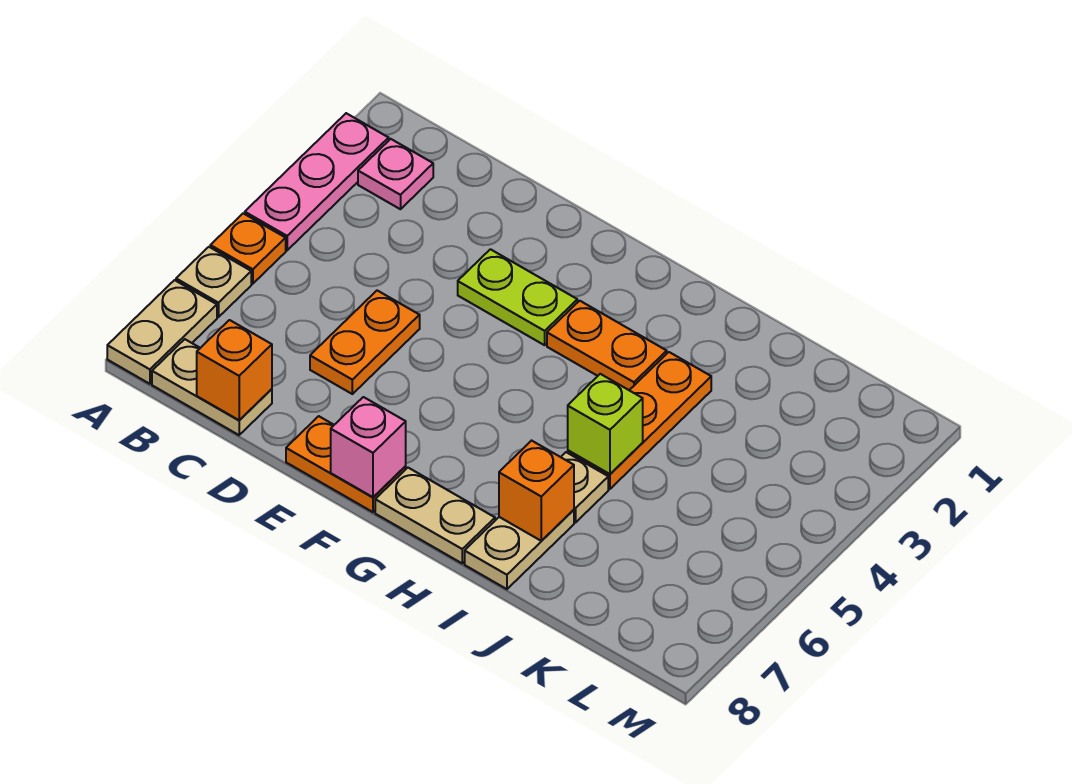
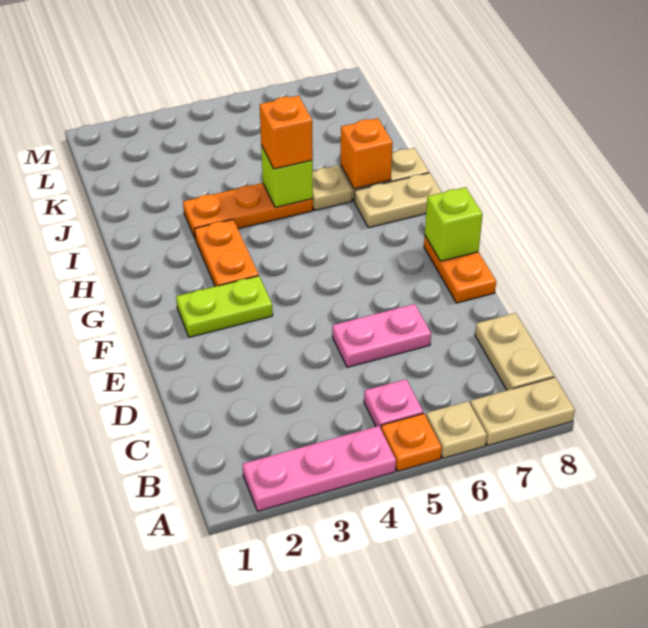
pink 1x1 plate [358,139,433,209] -> pink 1x1 plate moved to [364,379,423,428]
orange 1x1 brick [197,320,272,420] -> orange 1x1 brick moved to [260,96,313,169]
orange 1x2 plate [310,291,420,394] -> pink 1x2 plate [332,304,431,367]
lime 1x2 plate [458,249,577,345] -> lime 1x2 plate turned to [176,276,273,337]
pink 1x1 brick [331,397,406,497] -> lime 1x1 brick [425,187,483,261]
tan 1x2 plate [375,468,495,563] -> tan 1x2 plate turned to [354,173,442,228]

